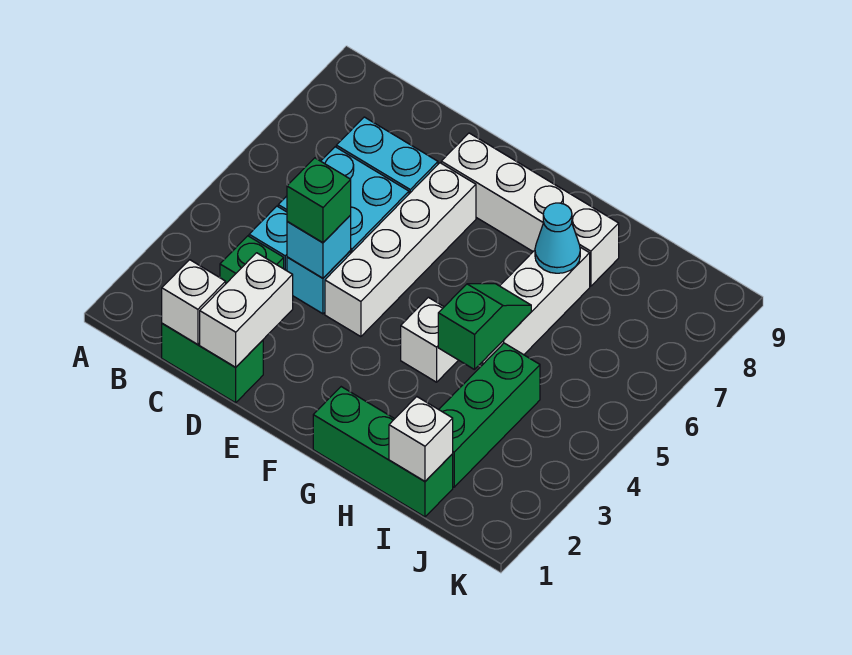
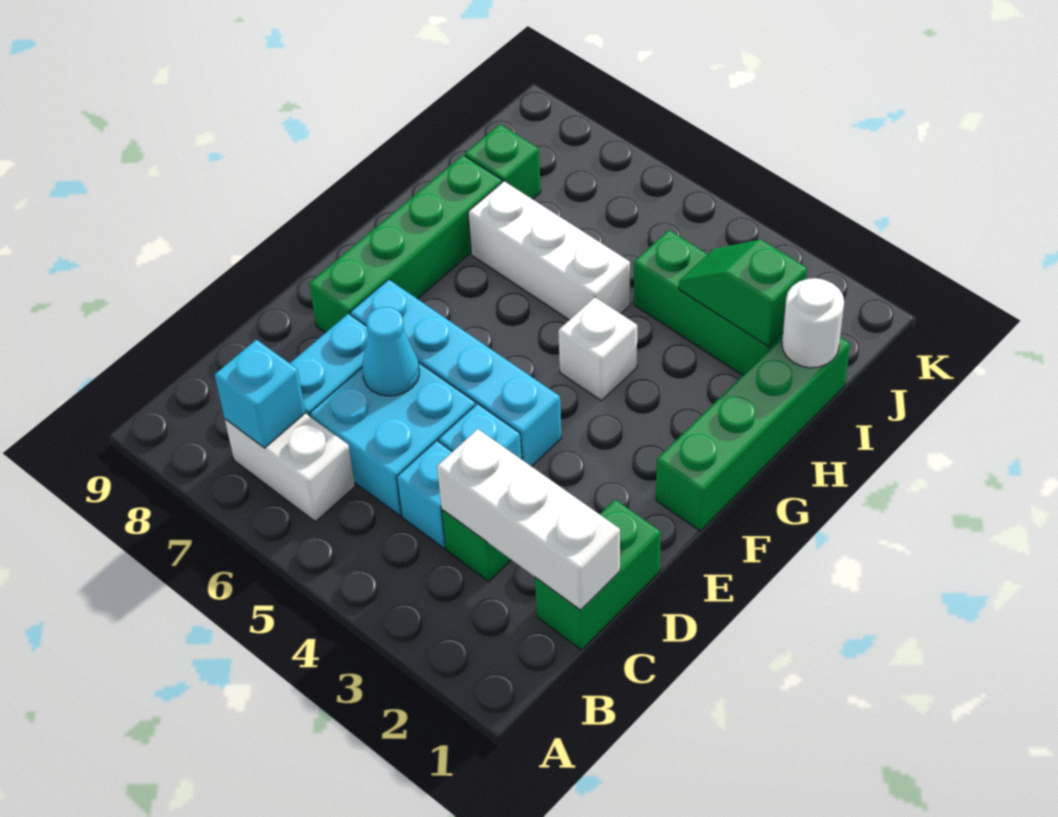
white 1x1 brick [162,260,226,345] -> white 1x3 brick [437,429,620,610]
white 1x2 brick [200,253,293,367] -> white 1x2 brick moved to [225,413,355,522]
cyan 1x1 brick [287,215,351,278] -> cyan 1x1 brick moved to [215,340,305,448]
green 1x1 brick [287,158,351,243] -> green 1x1 brick moved to [465,124,541,199]
white 1x4 brick [325,163,476,337] -> cyan 1x4 brick [350,280,562,467]
white 1x4 brick [441,133,619,286] -> green 1x4 brick [309,155,502,333]
green 1x3 brick [313,387,453,517] -> green 1x4 brick [656,337,850,531]
green 1x2 slope [438,284,531,370] -> green 1x2 slope moved to [679,240,807,347]
cyan 1x1 cone [535,203,580,273] -> cyan 1x1 cone moved to [362,307,419,396]
white 1x1 brick [389,397,453,481] -> white 1x1 round brick [782,278,844,368]

